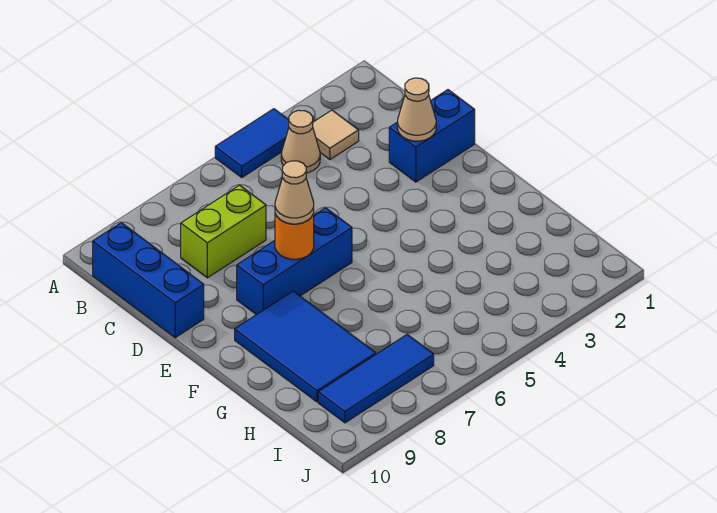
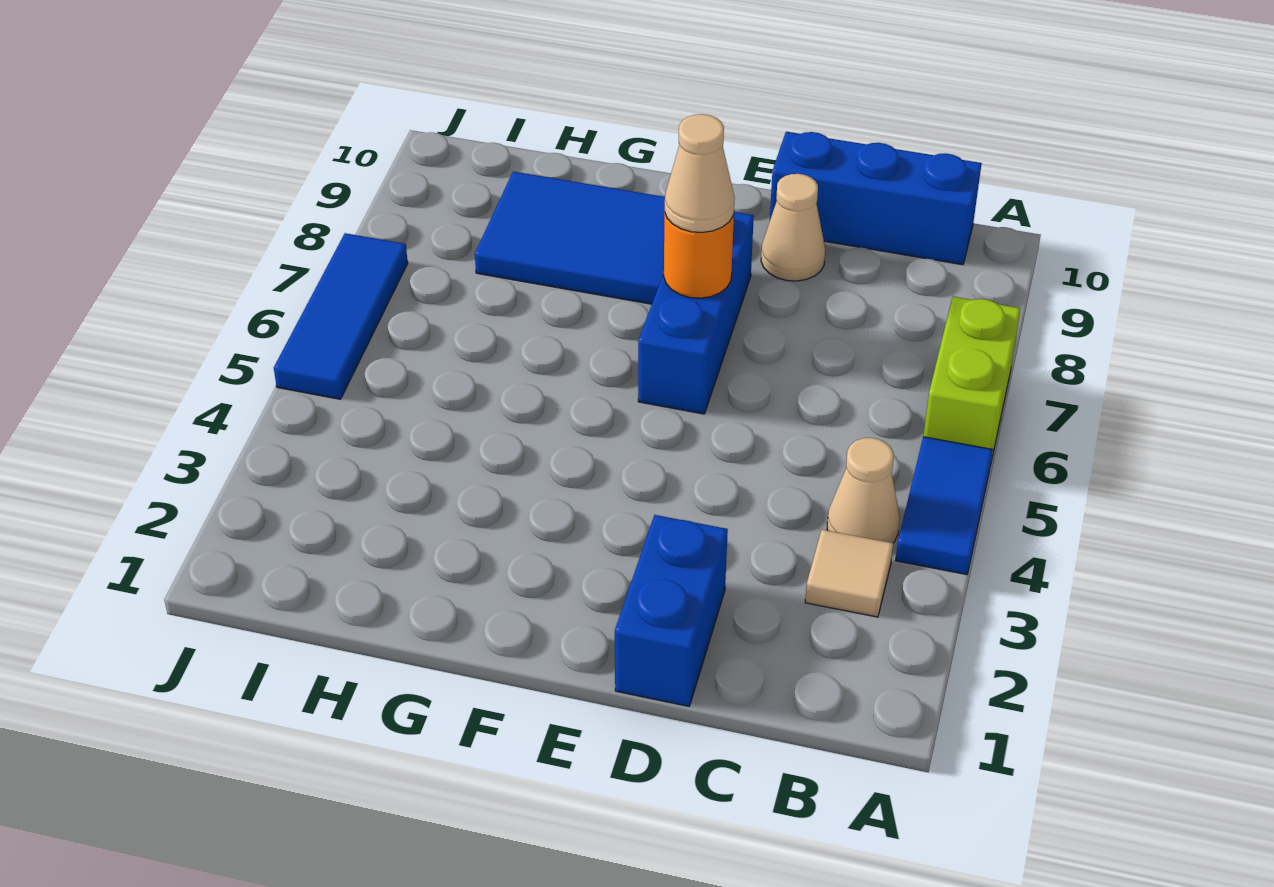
lime 1x2 brick [181,185,266,278] -> lime 1x2 brick moved to [923,297,1021,461]
tan 1x1 cone [397,78,436,141] -> tan 1x1 cone moved to [761,174,825,281]
blue 1x3 tile [318,335,434,423] -> blue 1x3 tile moved to [274,233,408,399]

